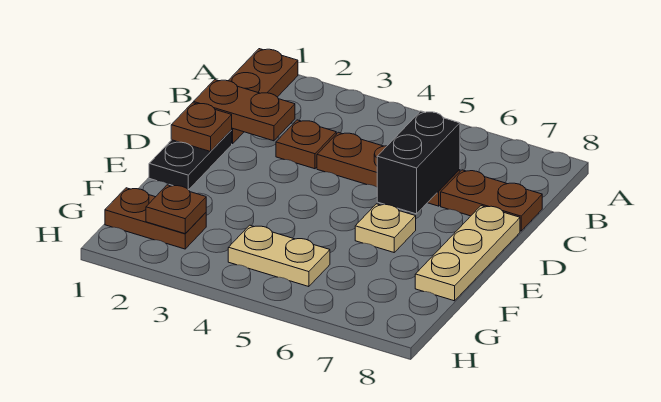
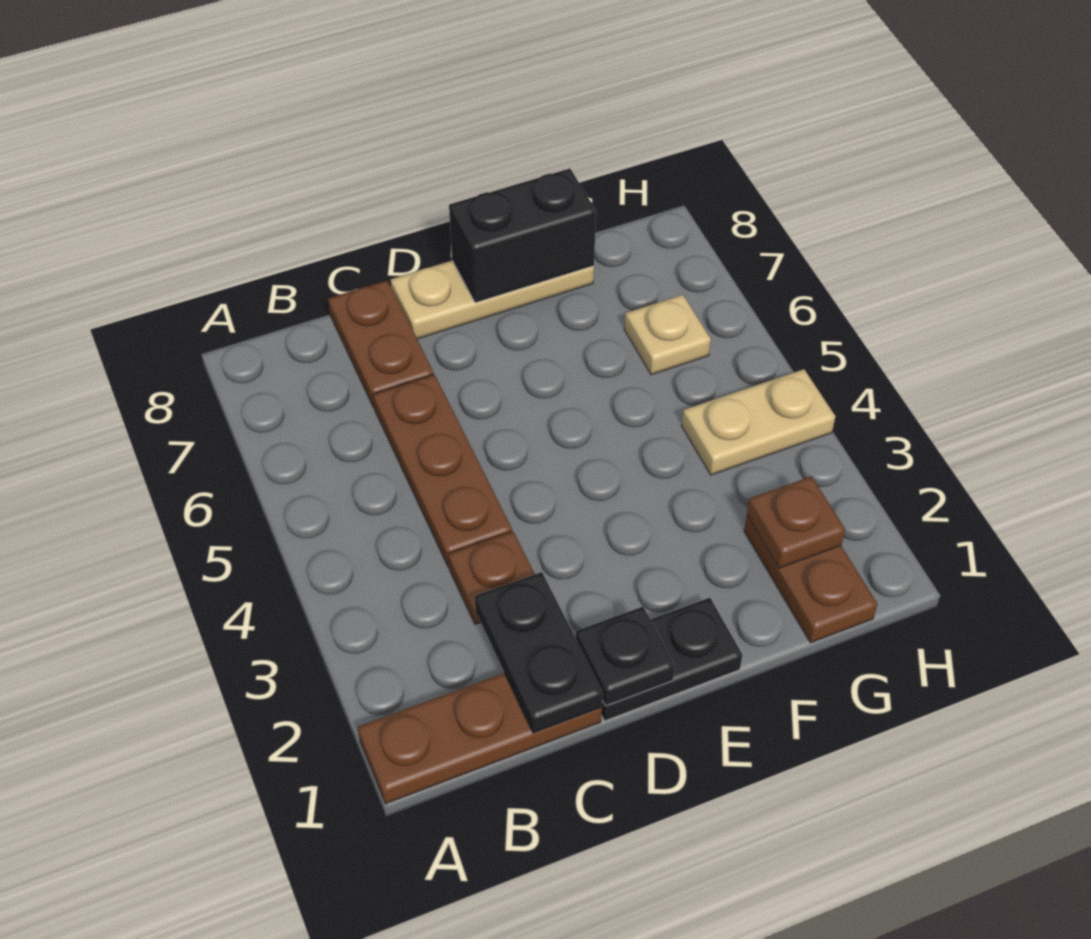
brown 1x2 plate [193,80,295,141] -> black 1x2 plate [475,572,603,733]
black 1x2 brick [377,111,460,214] -> black 1x2 brick moved to [449,169,596,303]
brown 1x1 plate [171,103,232,152] -> black 1x1 plate [576,607,675,706]
tan 1x1 plate [355,204,416,252] -> tan 1x1 plate moved to [624,295,711,375]
tan 1x2 plate [228,225,330,287] -> tan 1x2 plate turned to [682,369,835,475]

